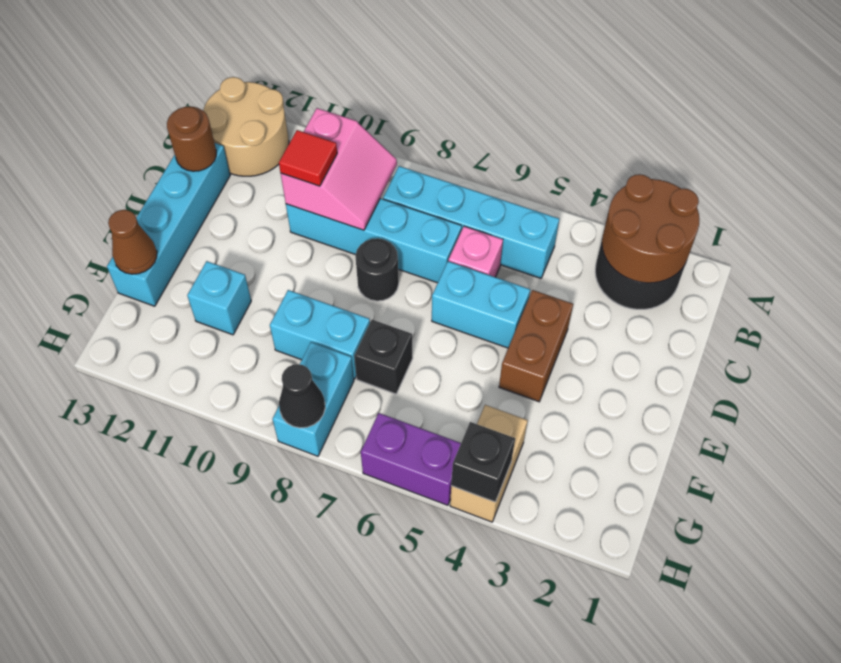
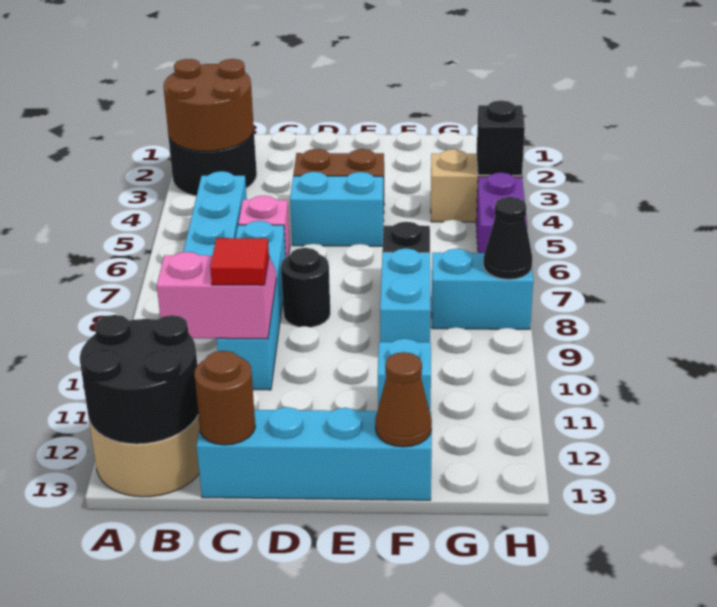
none -> black 2x2 round brick [80,315,198,444]
cyan 1x2 brick [432,261,530,348] -> cyan 1x2 brick turned to [290,172,383,246]

